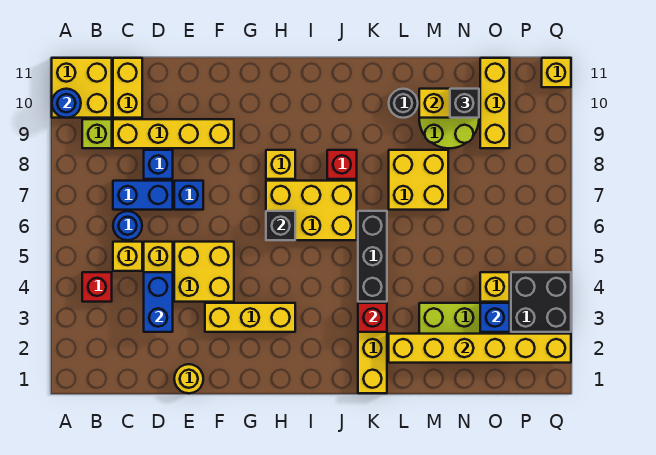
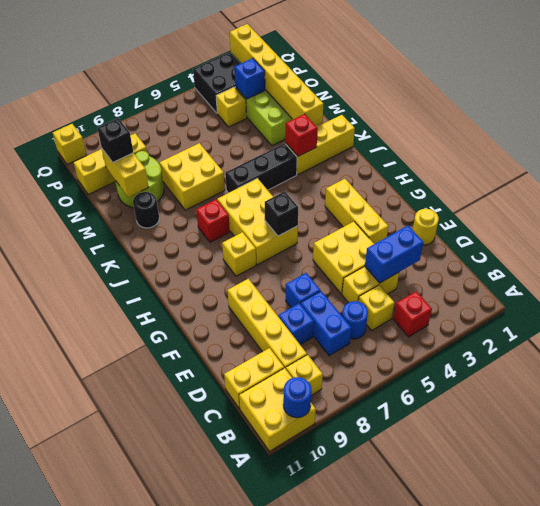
lime 1x1 brick [82,119,112,148] -> yellow 1x1 brick [286,355,323,395]

